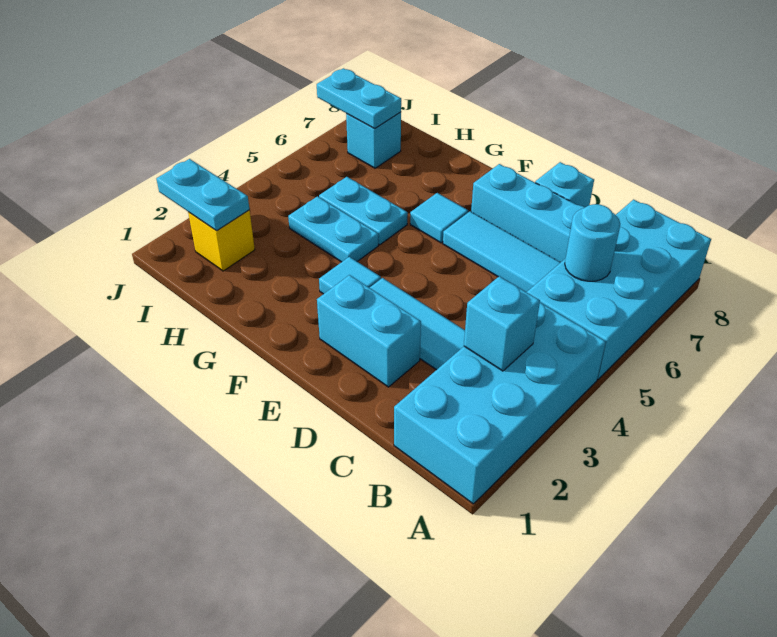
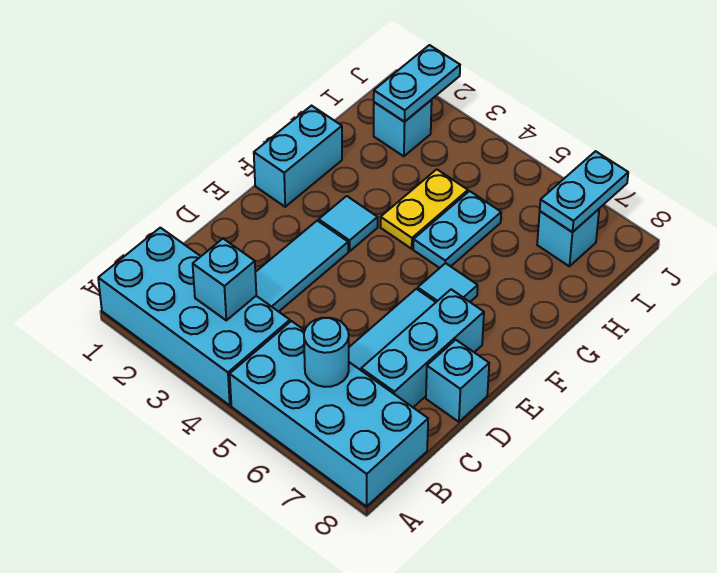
cyan 1x2 brick [317,275,421,387] -> cyan 1x2 brick moved to [254,106,342,207]
cyan 1x2 plate [288,196,378,262] -> yellow 1x2 plate [380,169,468,249]
yellow 1x1 brick [188,210,255,271] -> cyan 1x1 brick [374,100,432,156]

